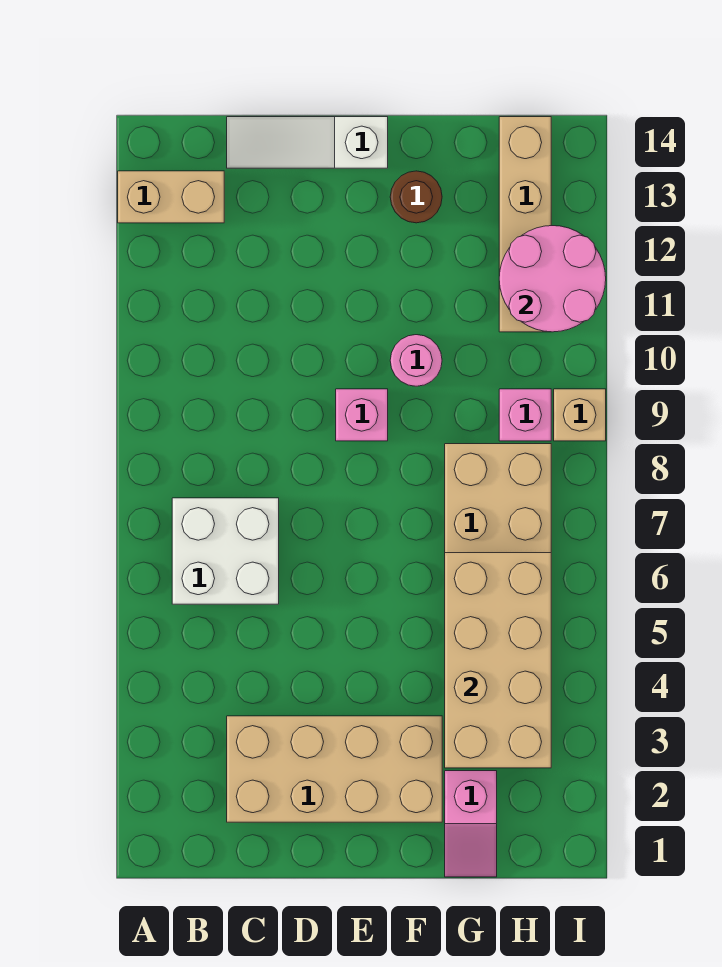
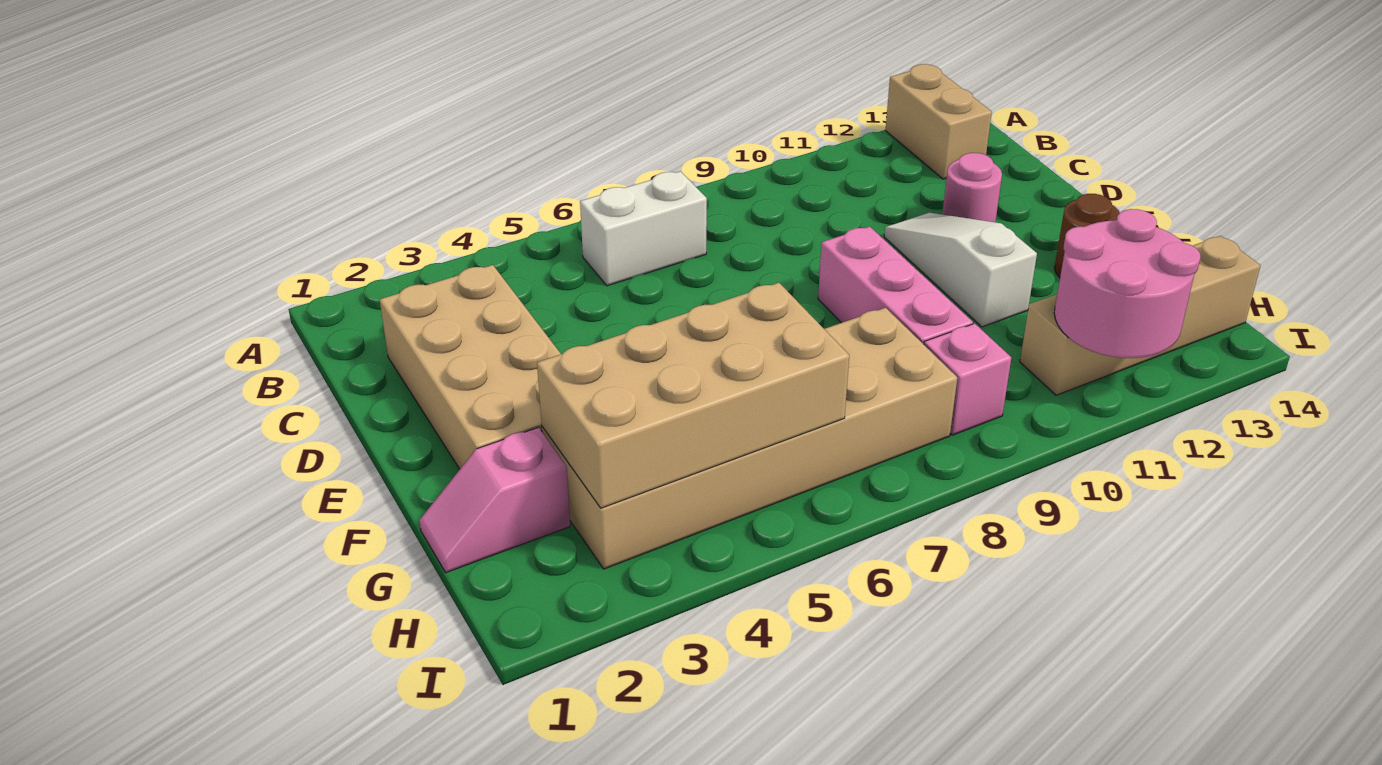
white 2x2 brick [172,498,279,604] -> white 1x2 brick [580,171,707,286]
white 1x3 slope [227,117,388,168] -> white 1x3 slope moved to [884,213,1037,327]
pink 1x1 brick [336,389,388,441] -> pink 1x3 brick [818,227,973,344]
pink 1x1 round brick [390,335,442,386] -> pink 1x1 round brick moved to [942,153,1002,222]
tan 1x1 brick [554,389,606,441] -> none

